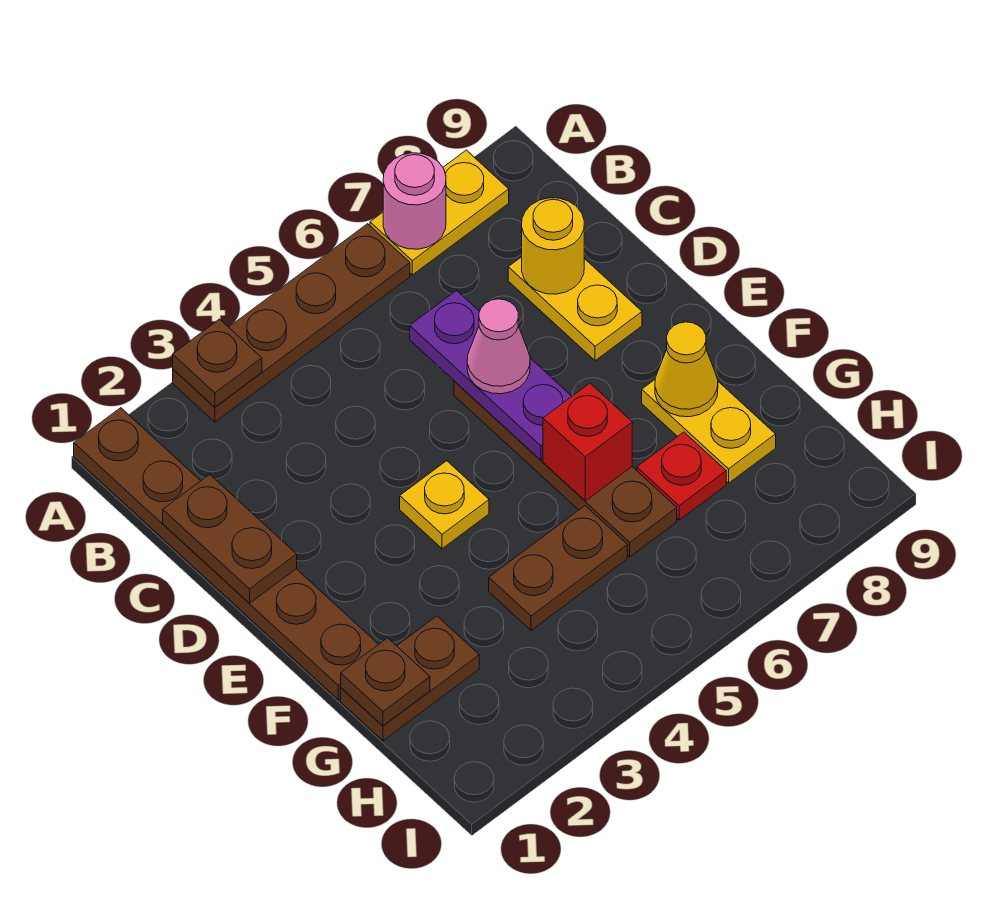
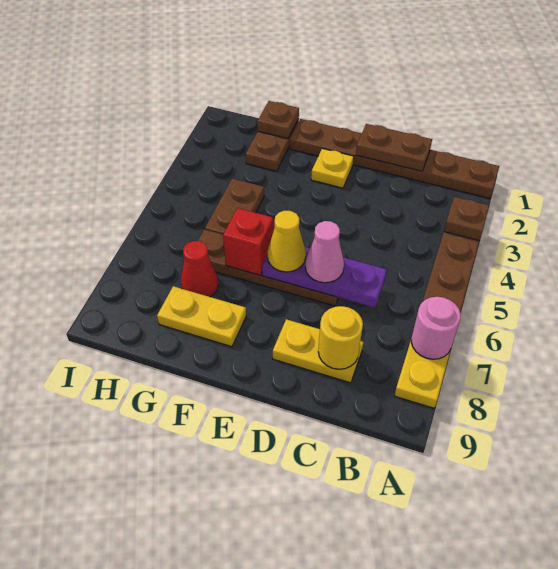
yellow 1x1 plate [400,461,489,549] -> yellow 1x1 plate moved to [311,149,354,188]
yellow 1x1 cone [655,322,718,417] -> yellow 1x1 cone moved to [267,210,306,272]
red 1x1 plate [637,432,726,520] -> red 1x1 cone [181,241,218,297]

